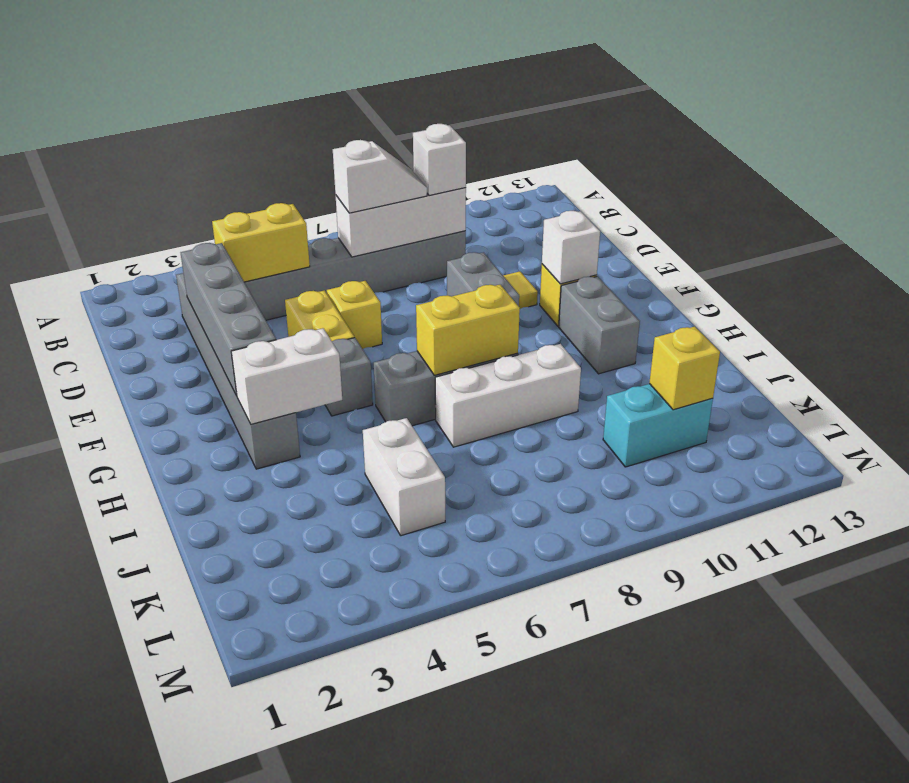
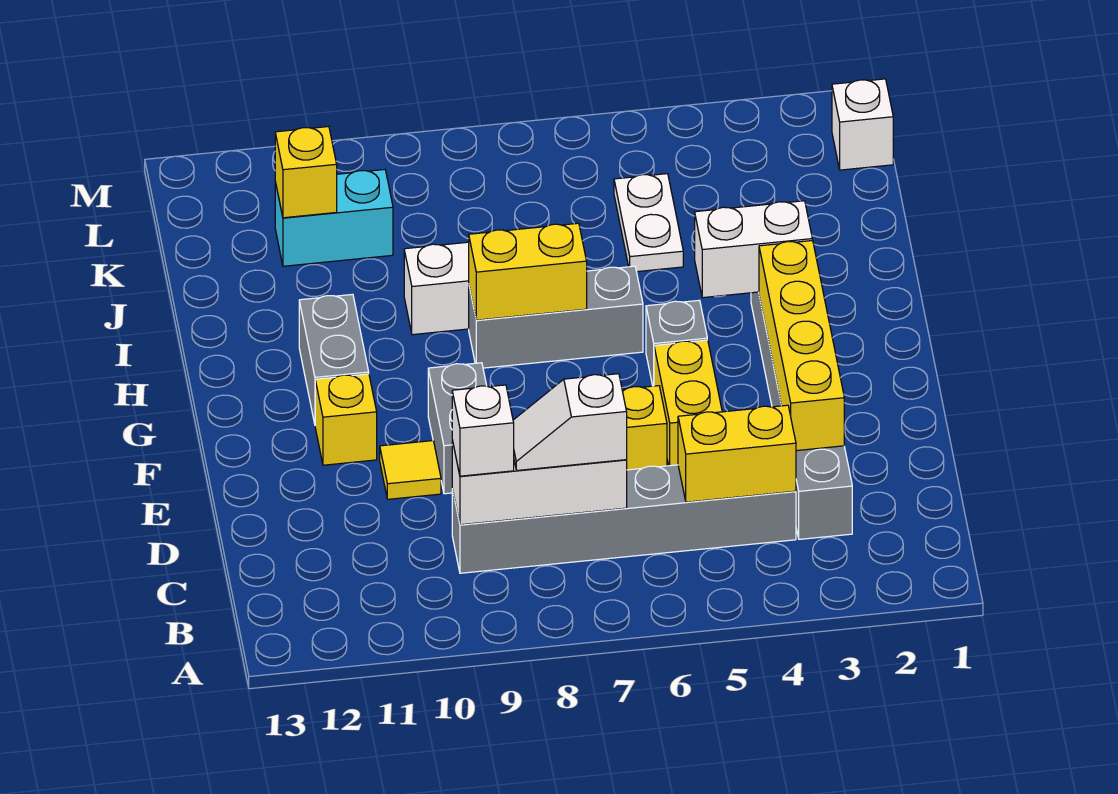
grey 1x4 brick [180,243,276,396] -> yellow 1x4 brick [759,241,844,451]
white 1x1 brick [542,211,600,284] -> white 1x1 brick moved to [832,79,893,170]
white 1x2 brick [363,418,445,536] -> white 1x2 plate [614,174,683,272]

